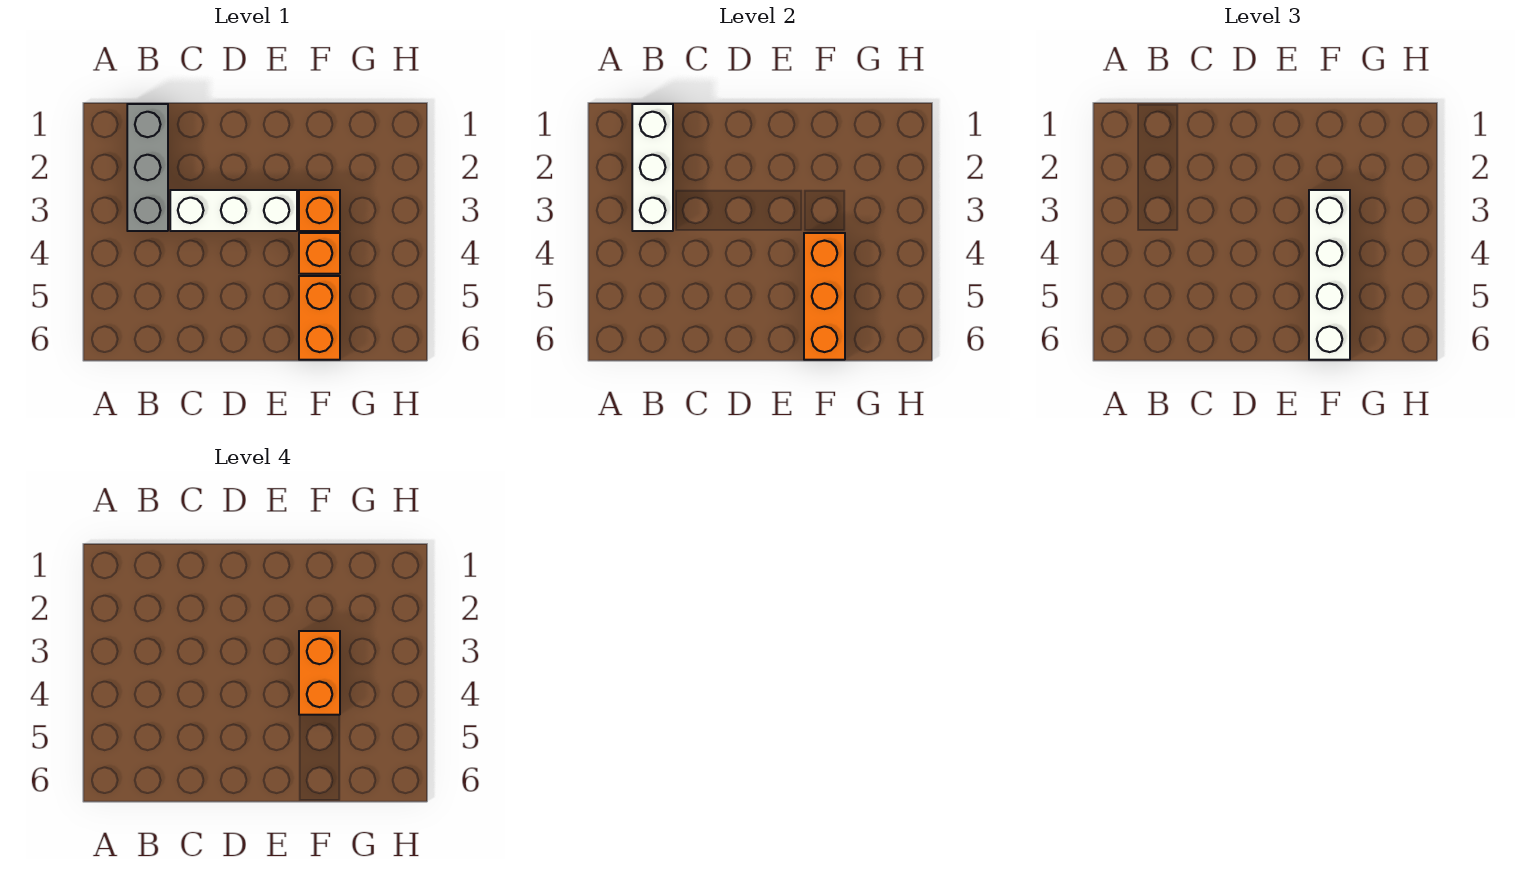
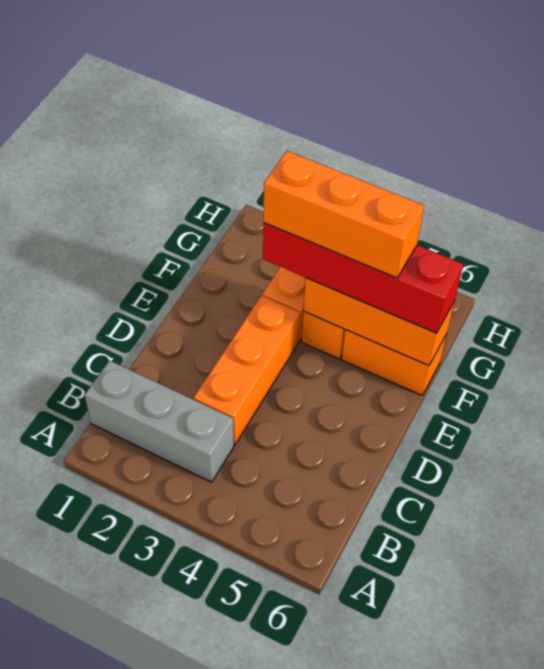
white 1x3 brick [632,104,673,231] -> none
white 1x3 brick [170,190,297,231] -> orange 1x3 brick [194,295,300,445]
white 1x4 brick [1309,190,1350,360] -> red 1x4 brick [263,223,463,333]
orange 1x2 brick [299,631,340,715] -> orange 1x3 brick [263,151,424,278]

